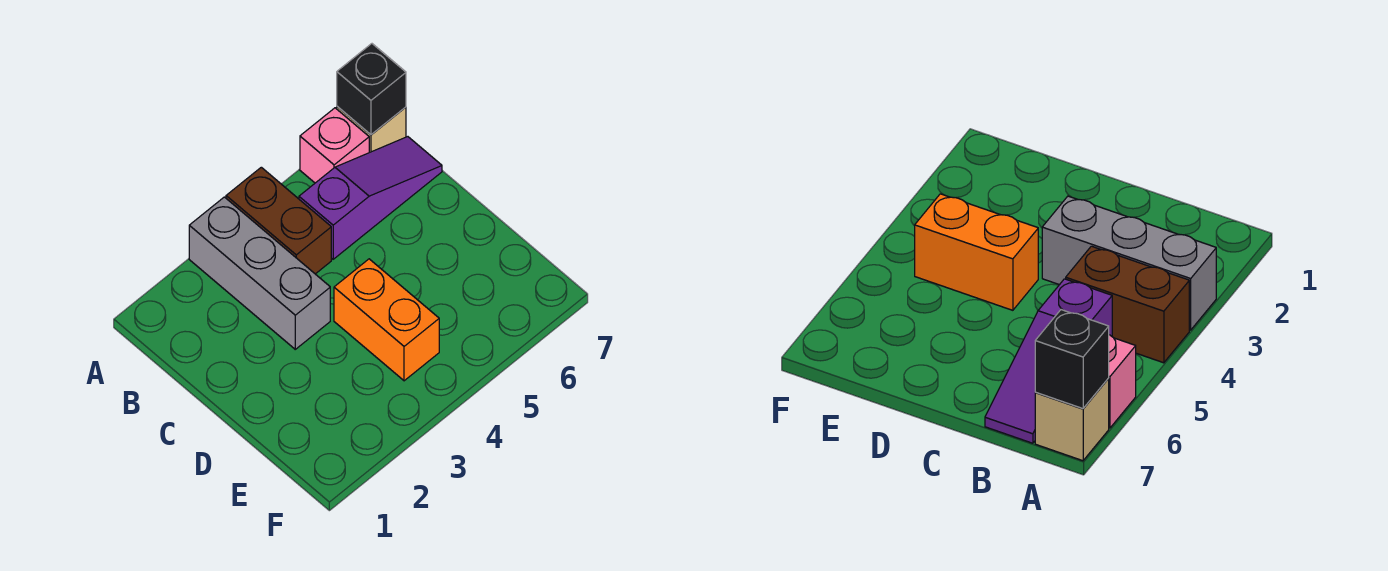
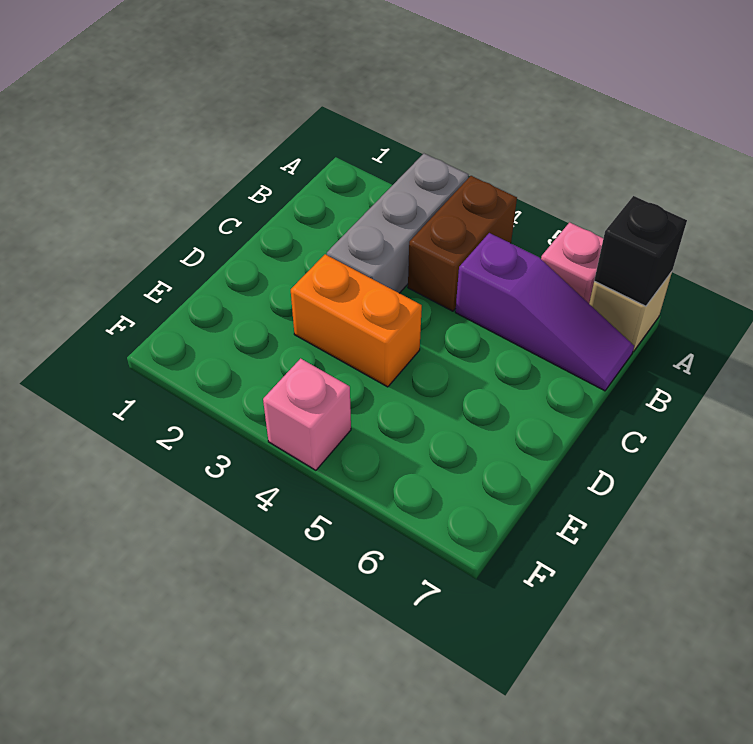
orange 1x2 brick [334,259,439,381] -> orange 1x2 brick turned to [291,254,422,387]
none -> pink 1x1 brick [263,359,351,470]

